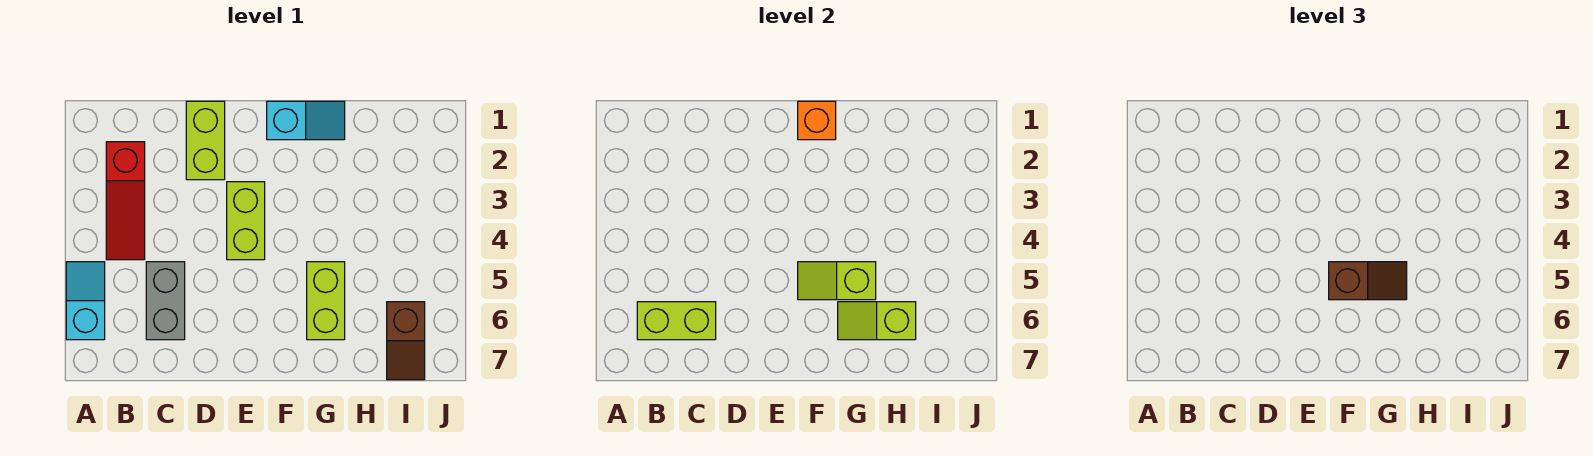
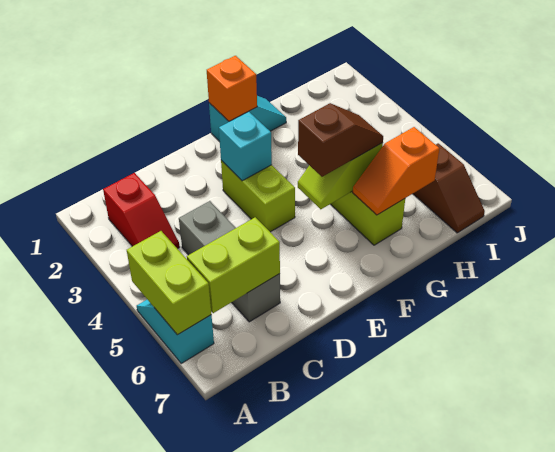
red 1x3 slope [106,142,145,260] -> red 1x2 slope [103,173,180,249]
grey 1x2 brick [146,262,185,340] -> grey 1x3 brick [179,201,280,322]
lime 1x2 brick [186,101,225,180] -> lime 1x2 brick moved to [127,231,211,335]
none -> cyan 1x1 brick [219,112,272,181]
lime 1x2 slope [838,302,916,340] -> orange 1x2 slope [353,127,439,215]

